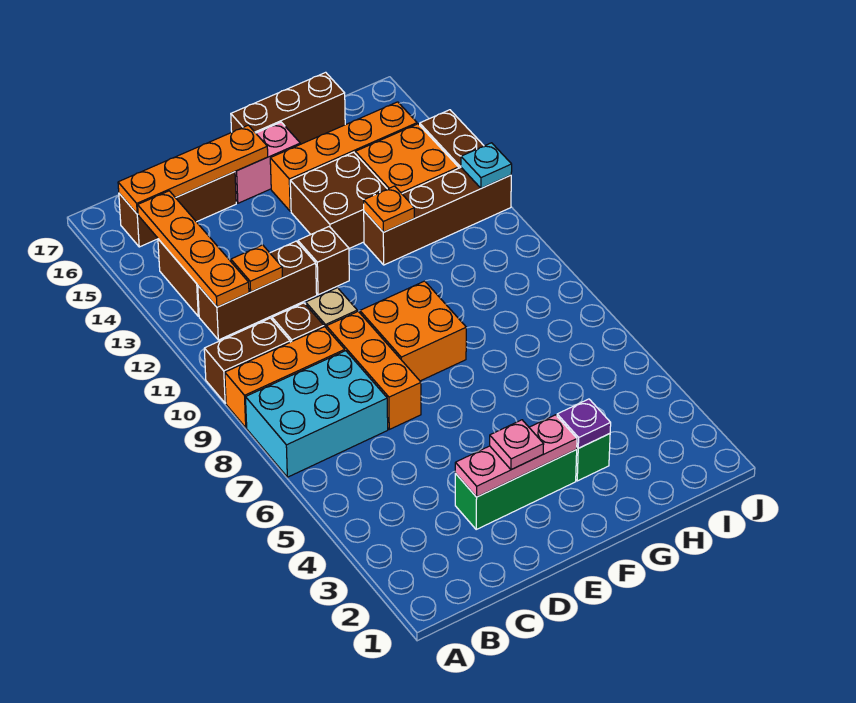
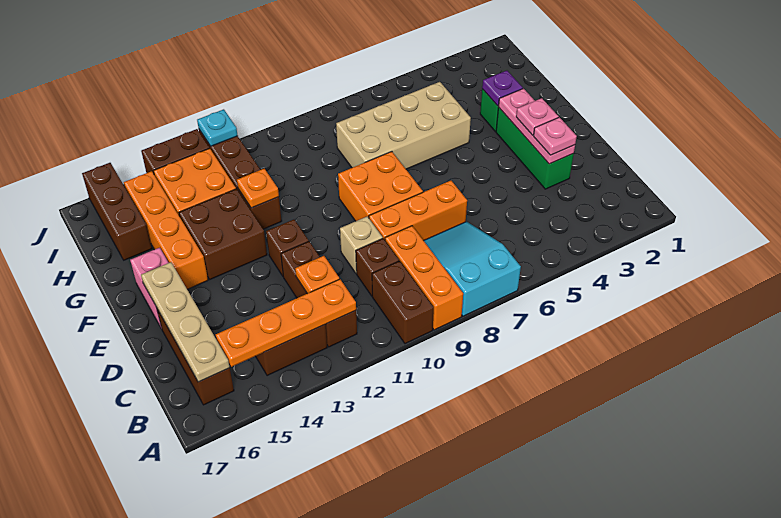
cyan 2x3 brick [246,351,388,477] -> cyan 2x3 slope [424,222,521,316]
orange 1x4 plate [118,125,268,214] -> tan 1x4 plate [141,262,230,382]
none -> pink 1x1 plate [534,117,577,155]
brown 1x3 brick [231,72,345,144] -> brown 1x3 brick moved to [82,163,152,260]
none -> tan 2x4 brick [336,82,471,169]

